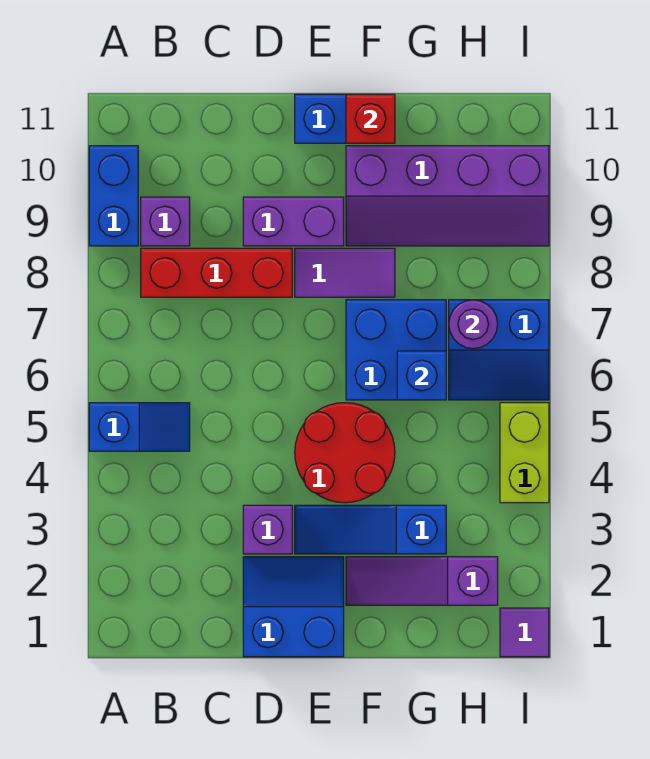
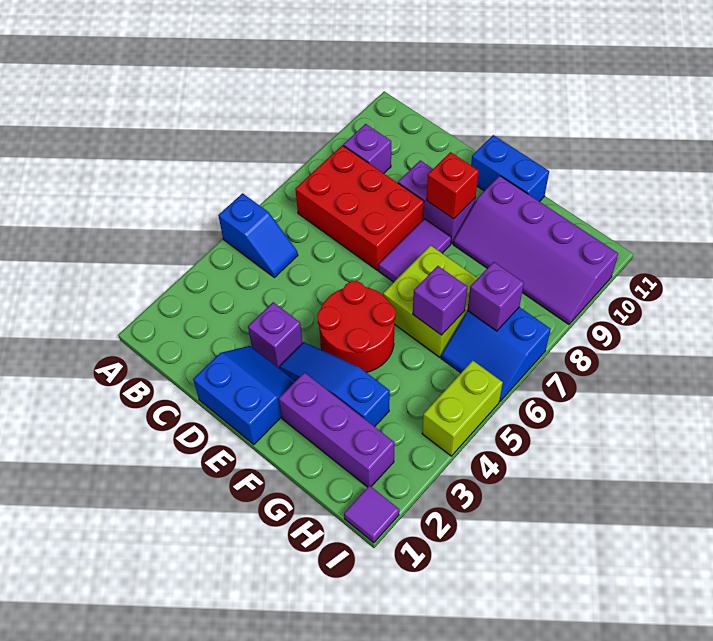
blue 1x2 brick [89,146,138,246] -> none
red 1x3 brick [141,248,292,297] -> red 2x3 brick [295,145,424,270]
purple 1x2 tile [295,248,395,297] -> purple 1x2 tile turned to [379,219,451,282]
purple 1x3 slope [346,557,498,605] -> purple 1x3 brick [279,373,394,487]
blue 2x2 brick [346,300,446,400] -> lime 2x2 brick [383,245,478,357]
red 1x1 brick [346,94,395,143] -> red 1x1 brick moved to [426,152,479,219]
blue 1x1 brick [397,351,446,400] -> purple 1x1 brick [413,266,467,335]
purple 1x1 round brick [449,300,498,349] -> purple 1x1 brick [468,262,524,331]

